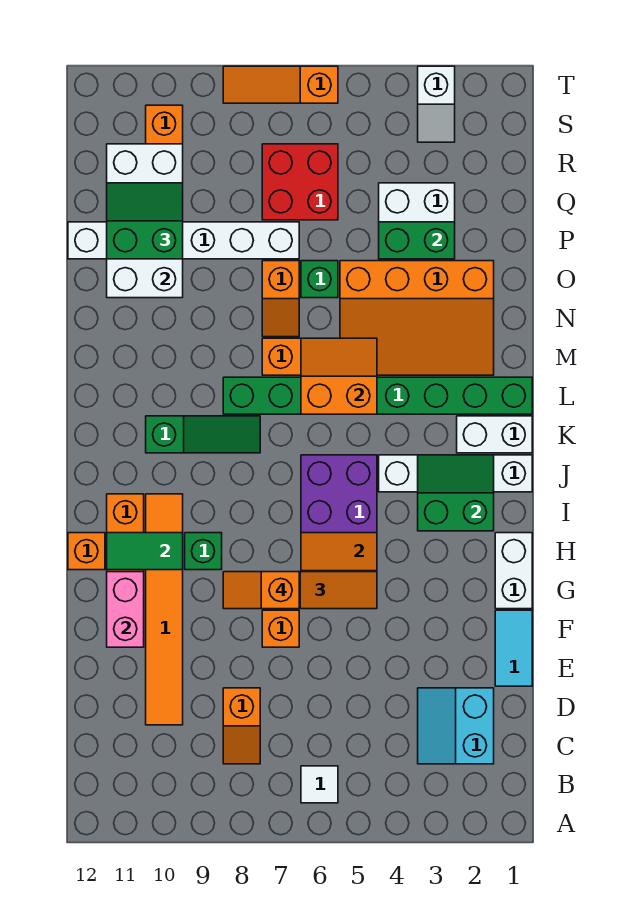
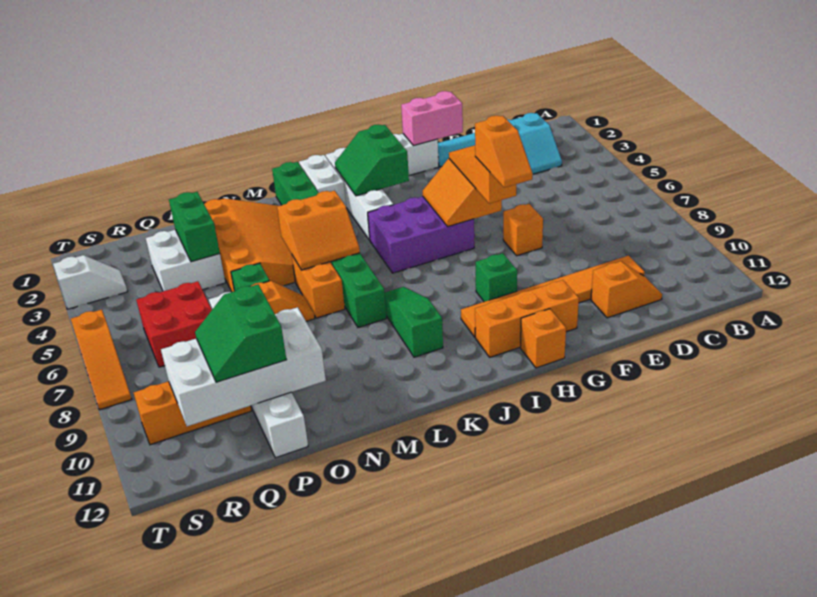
white 1x1 tile [301,766,338,803] -> none
orange 1x2 slope [223,688,260,764] -> orange 1x2 slope moved to [591,261,662,318]
pink 1x2 brick [107,572,144,647] -> pink 1x2 brick moved to [401,91,463,146]
green 1x2 tile [107,533,183,570] -> none
orange 2x2 slope [301,338,377,414] -> orange 2x2 slope turned to [277,191,360,270]

